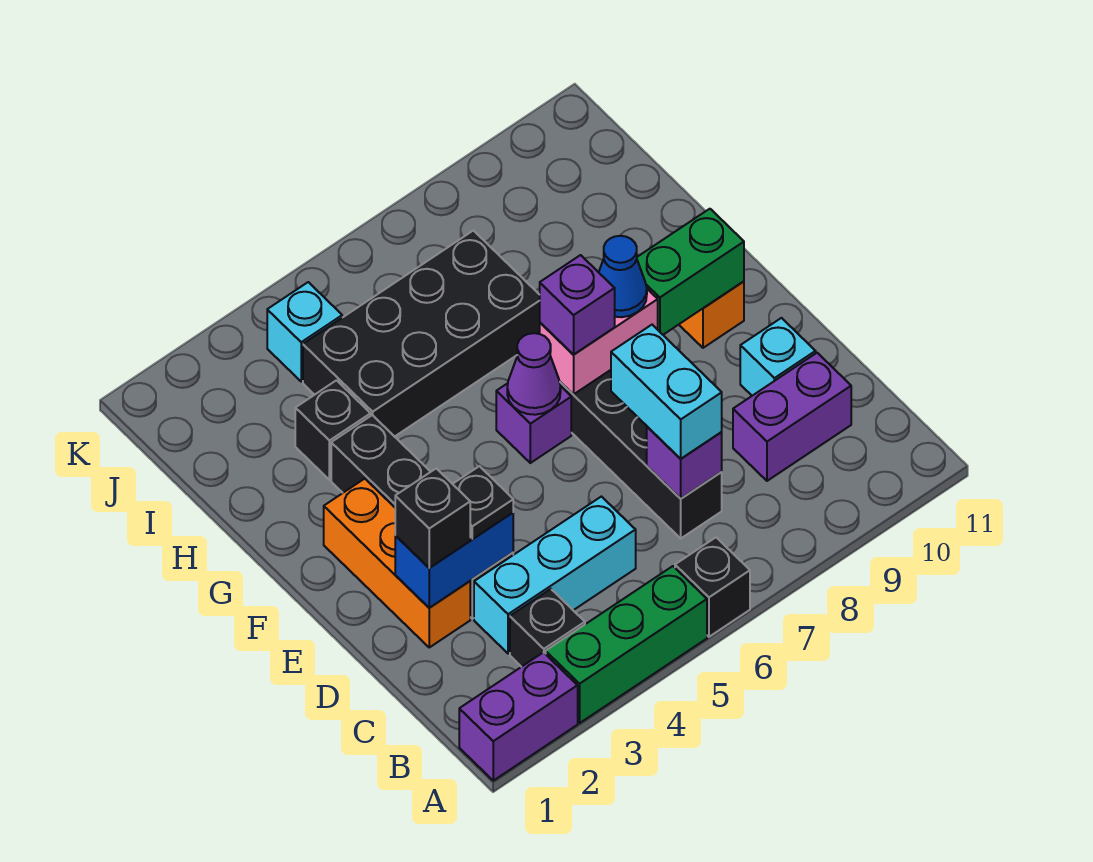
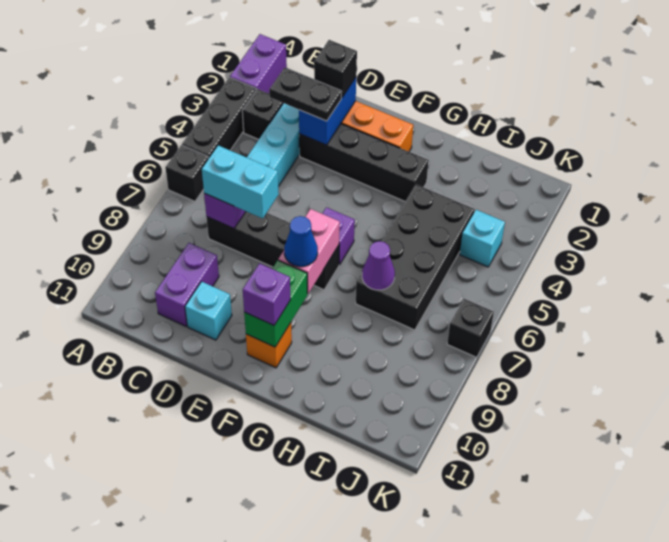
green 1x3 brick [546,566,707,723] -> black 1x3 brick [182,77,256,159]
black 1x1 plate [453,466,513,539] -> black 1x2 plate [269,68,342,121]
purple 1x1 cone [507,333,561,415] -> purple 1x1 cone moved to [362,241,395,290]
purple 1x1 brick [540,255,615,354] -> purple 1x1 brick moved to [243,264,291,325]
black 1x1 brick [295,380,371,480] -> black 1x1 brick moved to [447,299,494,357]

